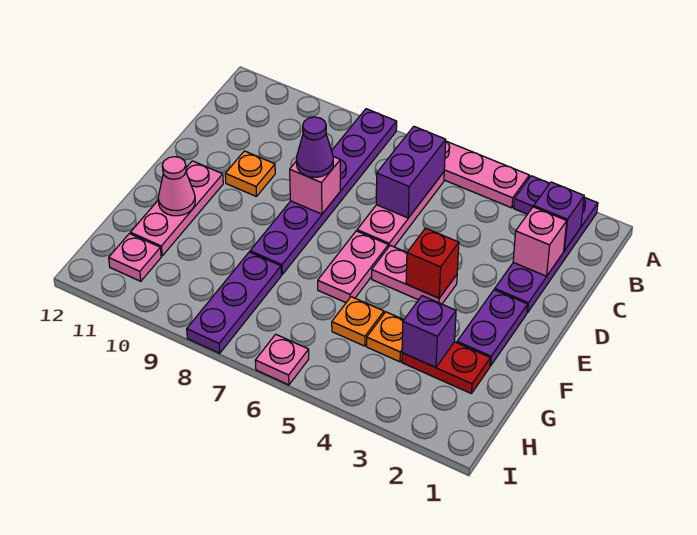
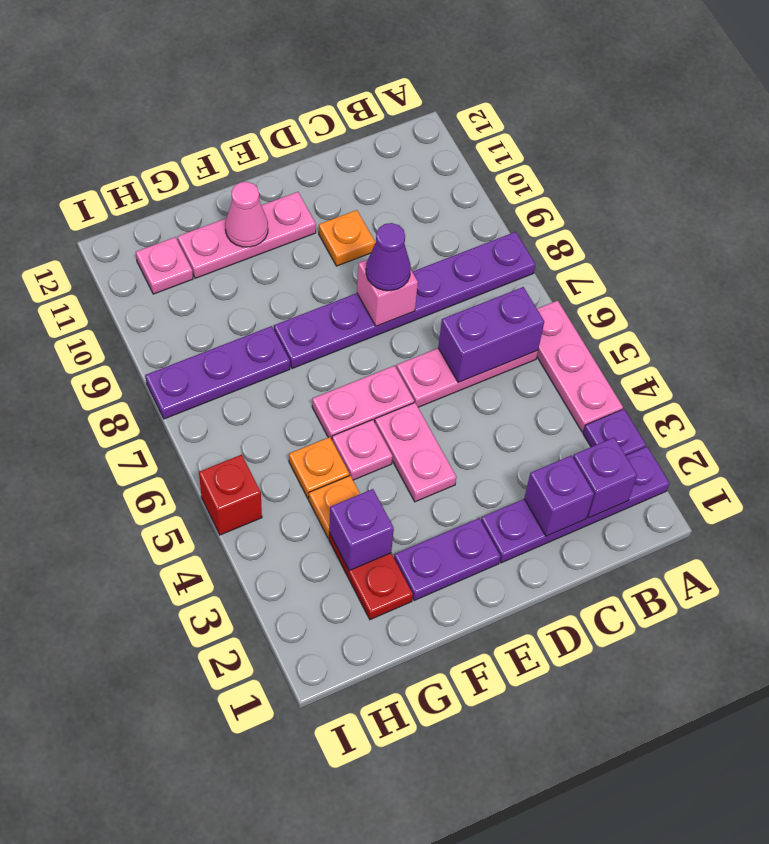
pink 1x1 brick [513,207,567,276] -> purple 1x1 brick [524,455,594,536]
red 1x1 brick [406,228,459,298] -> red 1x1 brick moved to [199,455,262,535]
pink 1x1 plate [255,334,309,385] -> pink 1x1 plate moved to [332,420,393,480]

